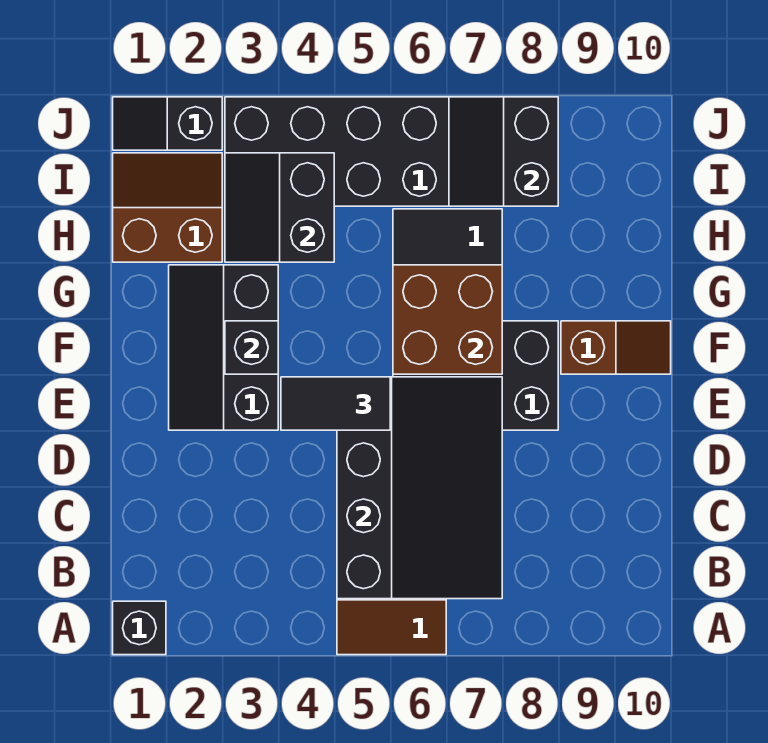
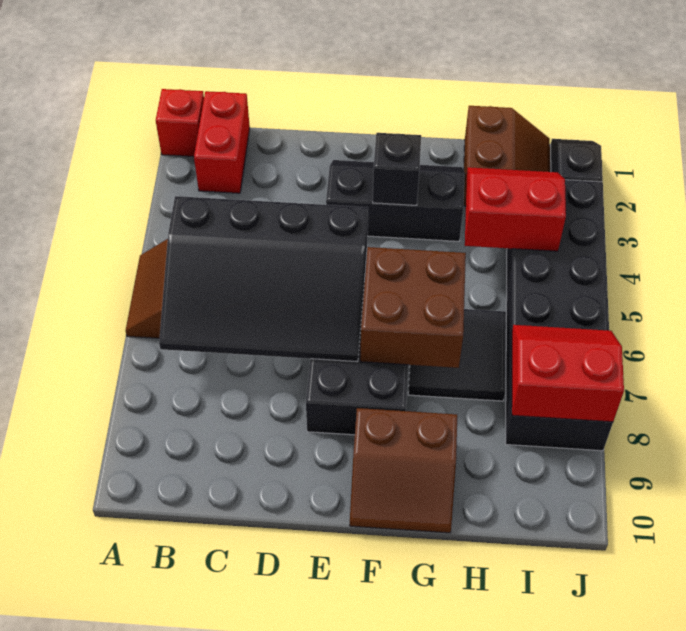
black 1x1 brick [113,601,166,655] -> red 1x1 brick [156,89,204,157]
none -> red 1x2 brick [194,91,250,193]
black 1x2 tile [281,377,390,430] -> none
brown 1x2 slope [561,321,671,374] -> brown 2x2 slope [350,408,457,533]
black 2x2 slope [225,153,334,262] -> red 2x2 slope [465,167,566,251]
black 2x2 slope [449,97,558,206] -> red 2x2 slope [512,325,624,422]

